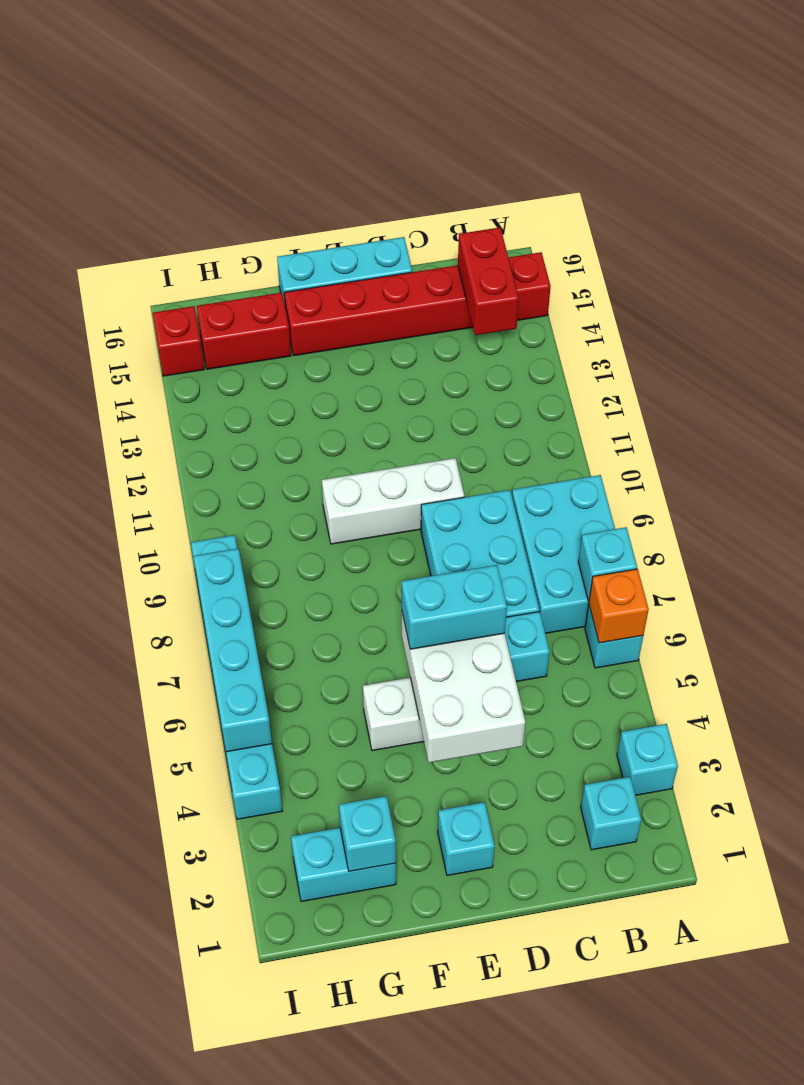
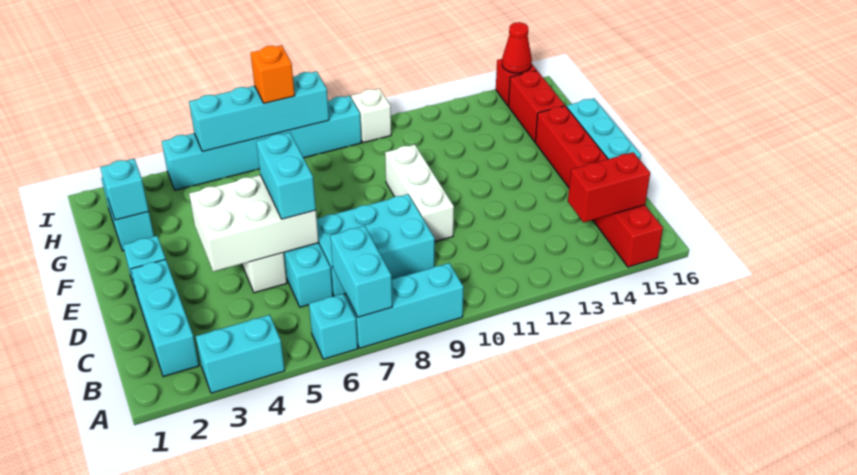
cyan 1x1 brick [617,724,678,795] -> cyan 1x2 brick [196,315,285,393]
orange 1x1 brick [589,569,649,643] -> orange 1x1 brick moved to [251,46,295,103]
cyan 2x3 brick [512,475,615,633] -> cyan 1x3 brick [345,263,464,348]
cyan 1x1 brick [578,527,637,601] -> cyan 1x2 brick [330,226,392,317]
cyan 1x1 brick [581,777,641,850] -> cyan 1x3 brick [131,259,199,377]
none -> white 1x1 brick [351,88,391,143]
none -> red 1x1 cone [502,22,532,73]

